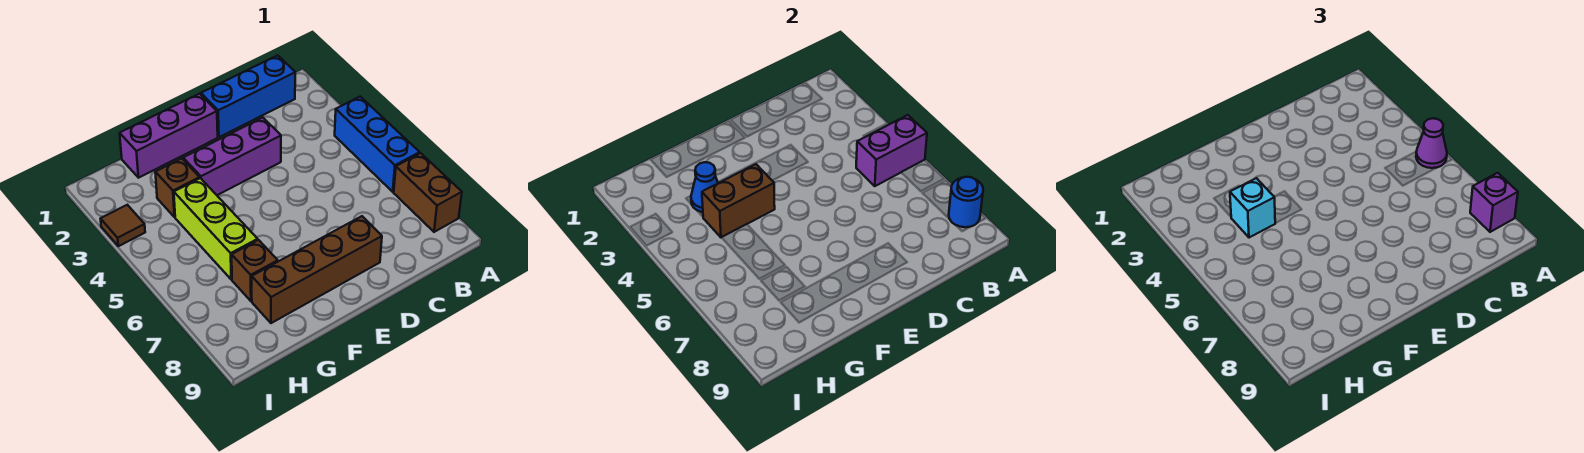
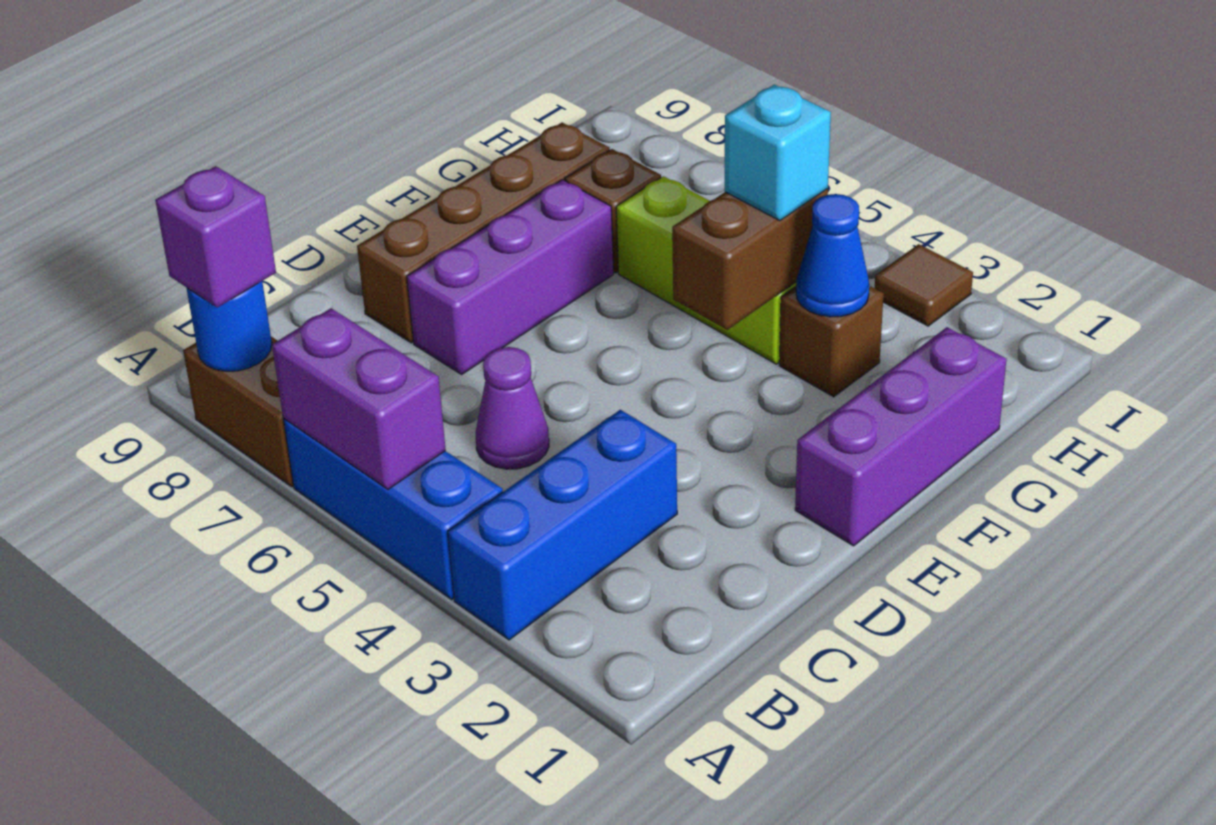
purple 1x2 brick [856,115,927,186] -> purple 1x2 brick turned to [272,308,446,489]
purple 1x1 cone [1416,118,1447,168] -> purple 1x1 cone moved to [476,347,549,469]
blue 1x3 brick [201,55,295,137] -> blue 1x3 brick moved to [448,410,677,640]
purple 1x3 brick [183,117,281,195] -> purple 1x3 brick moved to [407,180,614,374]

